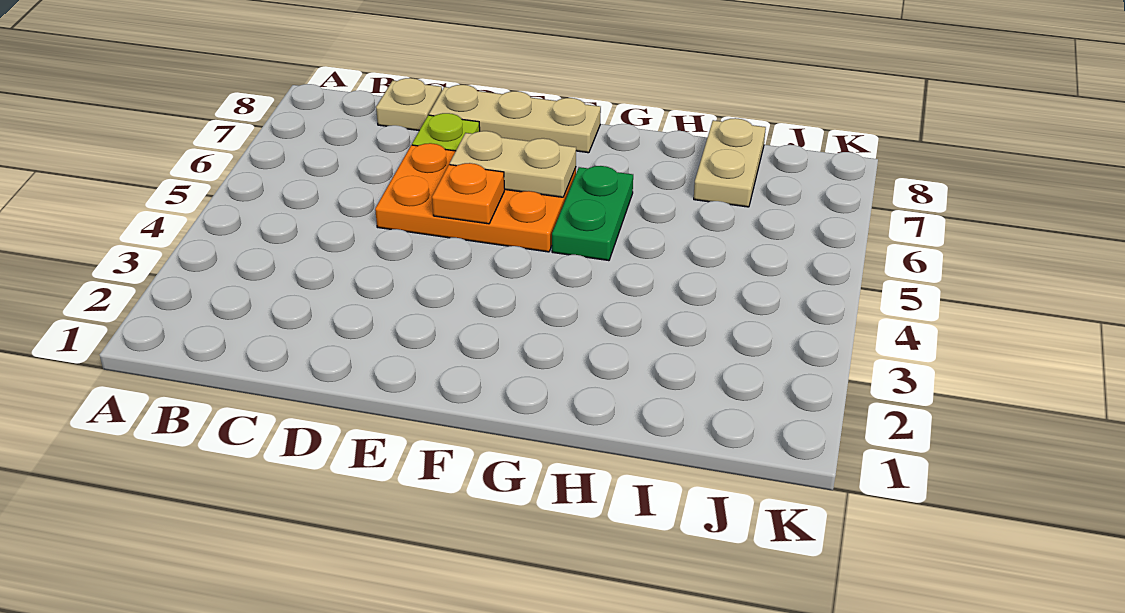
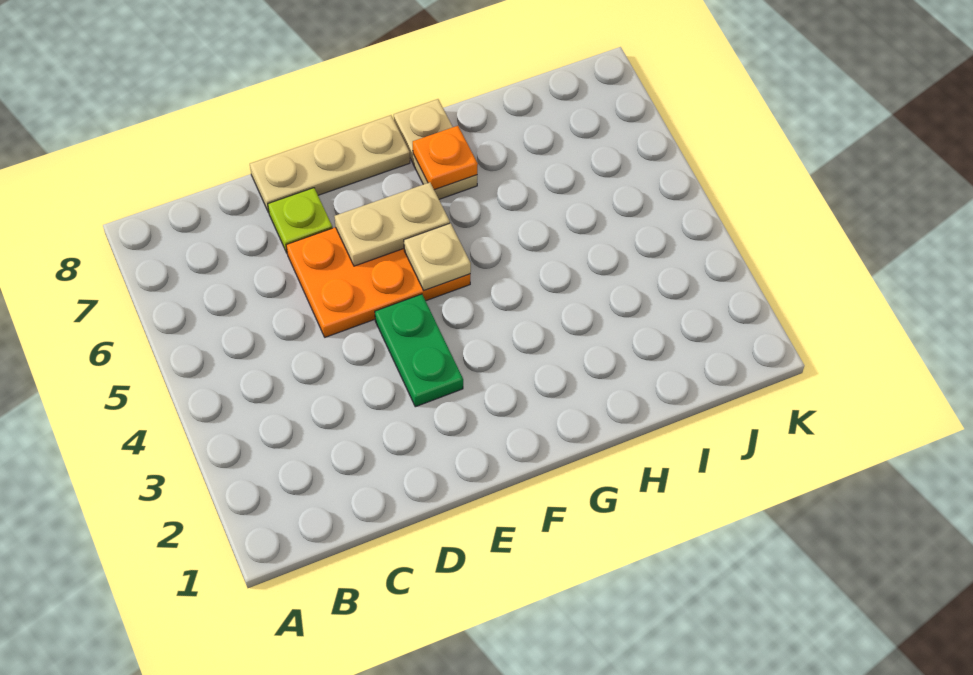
tan 1x1 plate [376,78,442,130] -> tan 1x1 plate moved to [404,223,471,290]
orange 1x1 plate [432,163,504,224] -> orange 1x1 plate moved to [413,126,478,190]
green 1x2 plate [552,166,633,261] -> green 1x2 plate moved to [375,294,463,407]
tan 1x2 plate [694,118,766,207] -> tan 1x2 plate moved to [394,99,477,199]

